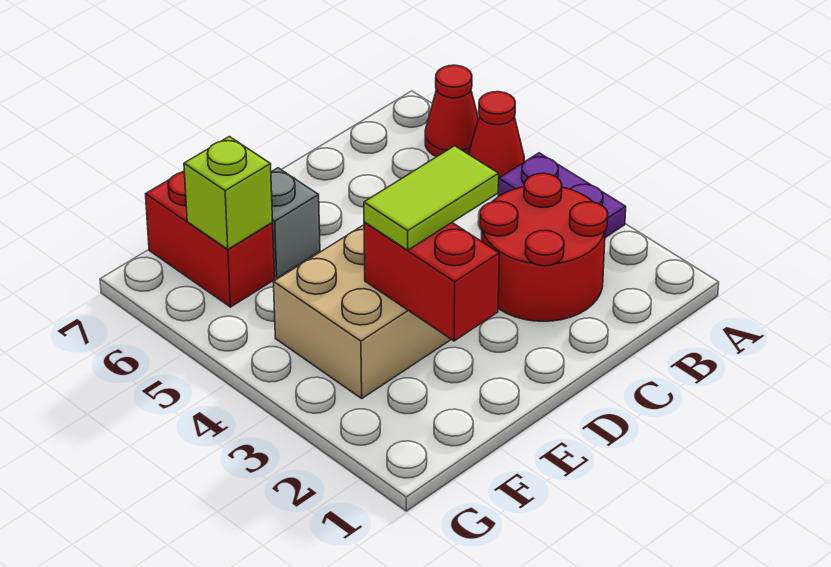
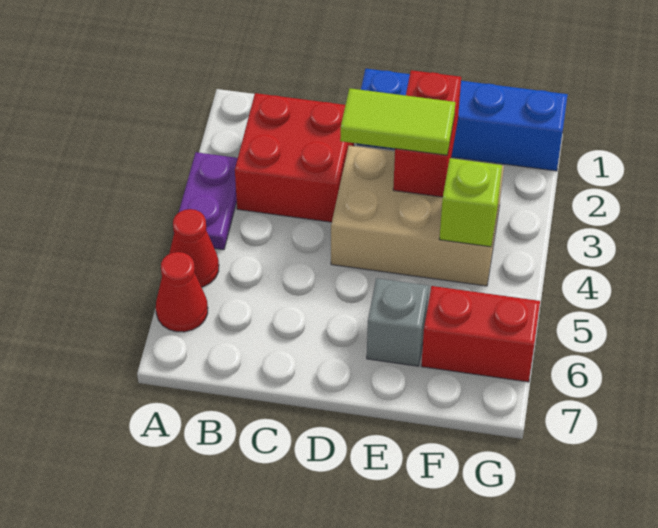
red 2x2 round brick [480,173,608,321] -> red 2x2 brick [235,93,354,222]
none -> blue 1x4 brick [357,69,568,171]
red 1x2 brick [146,171,275,307] -> red 1x2 brick turned to [421,286,540,382]
lime 1x1 brick [184,137,273,249] -> lime 1x1 brick moved to [440,158,502,247]

